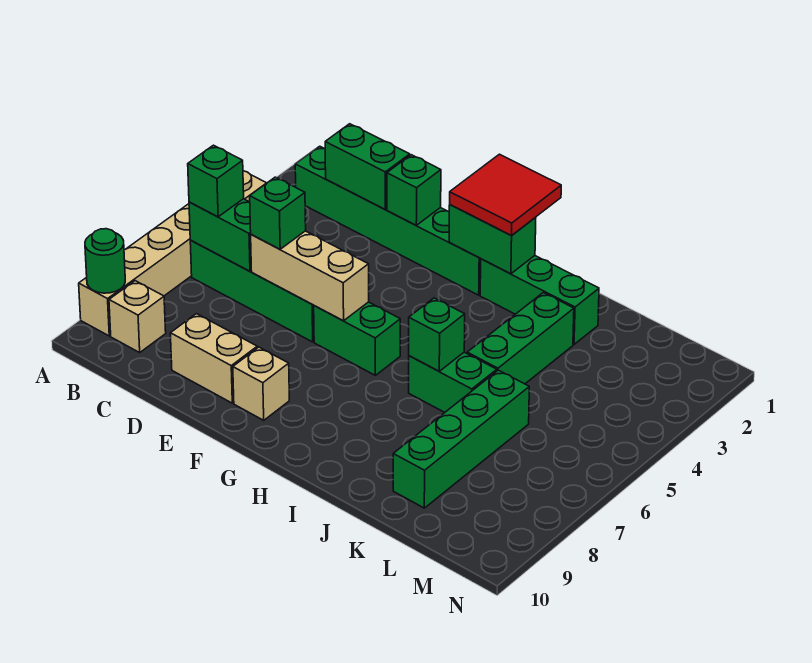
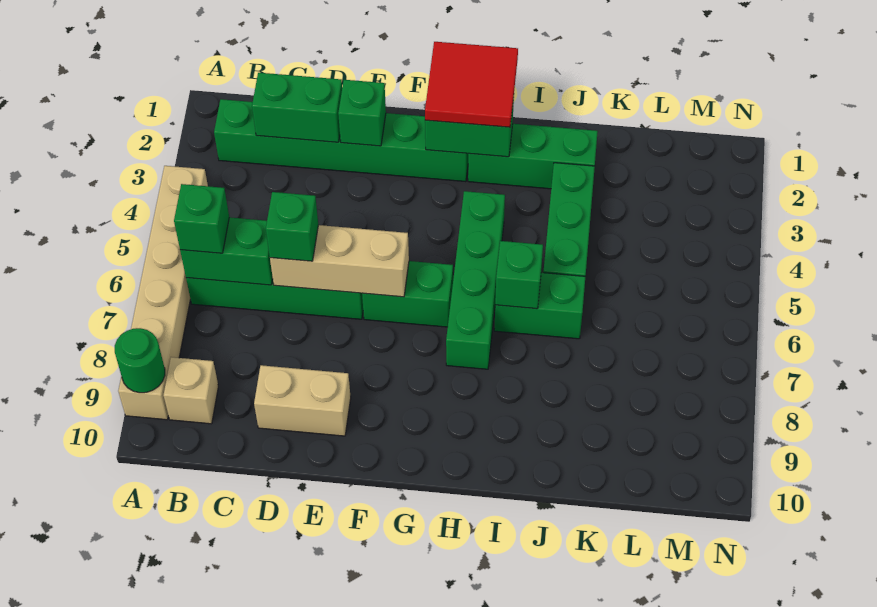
tan 1x1 brick [233,347,289,420] -> none
green 1x4 brick [393,370,529,508] -> green 1x4 brick moved to [446,191,505,369]

